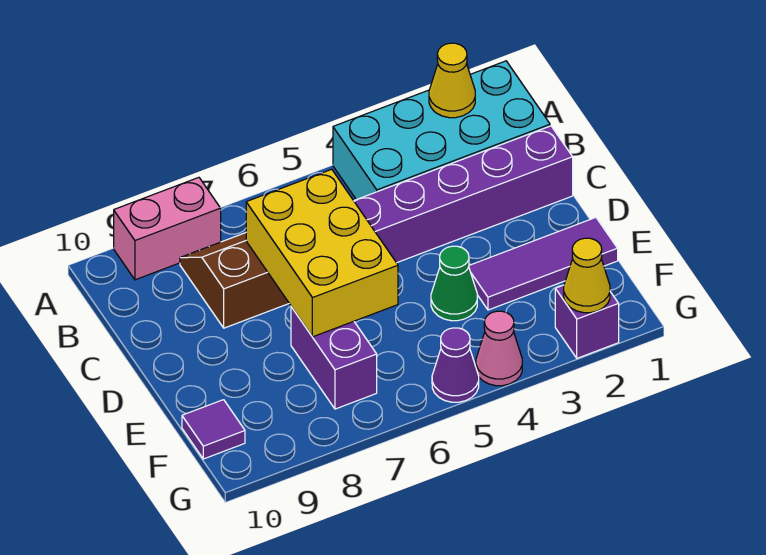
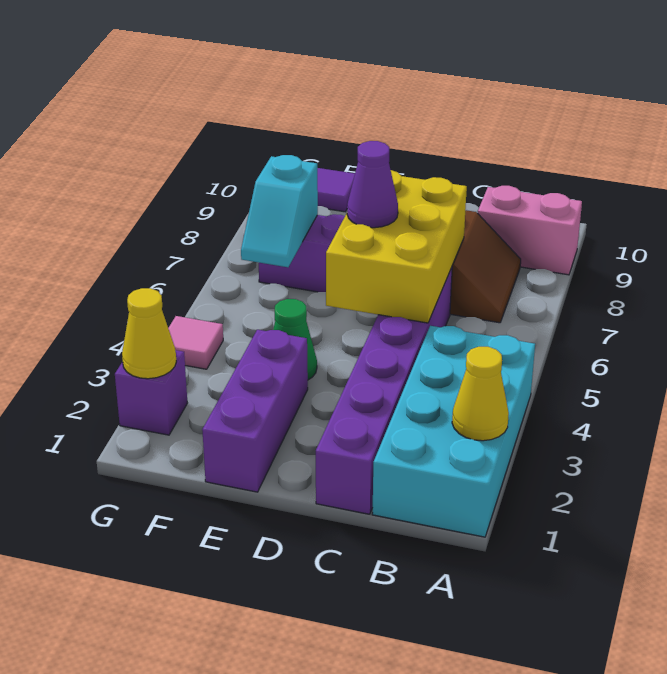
pink 1x2 brick [114,177,221,280] -> pink 1x2 brick turned to [478,186,582,275]
yellow 2x3 brick [246,169,398,337] -> yellow 2x3 brick turned to [326,170,467,323]
purple 1x3 tile [469,218,618,310] -> purple 1x3 brick [202,330,308,492]
none -> cyan 1x2 slope [241,155,318,267]
pink 1x1 cone [476,311,522,386] -> pink 1x1 tile [168,316,223,369]
purple 1x1 cone [432,328,479,402] -> purple 1x1 cone moved to [347,141,398,228]

